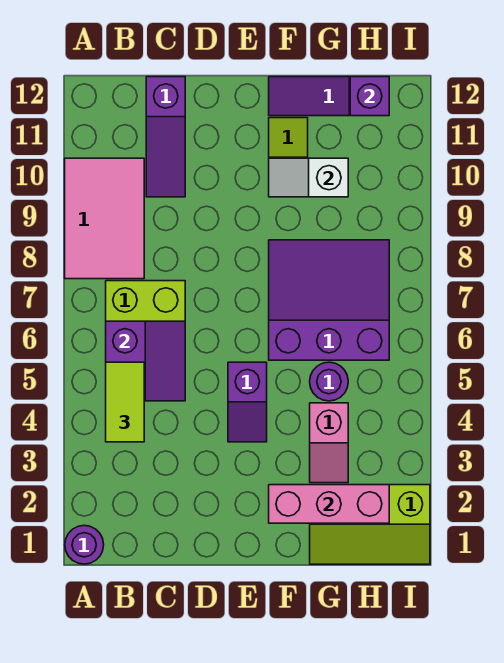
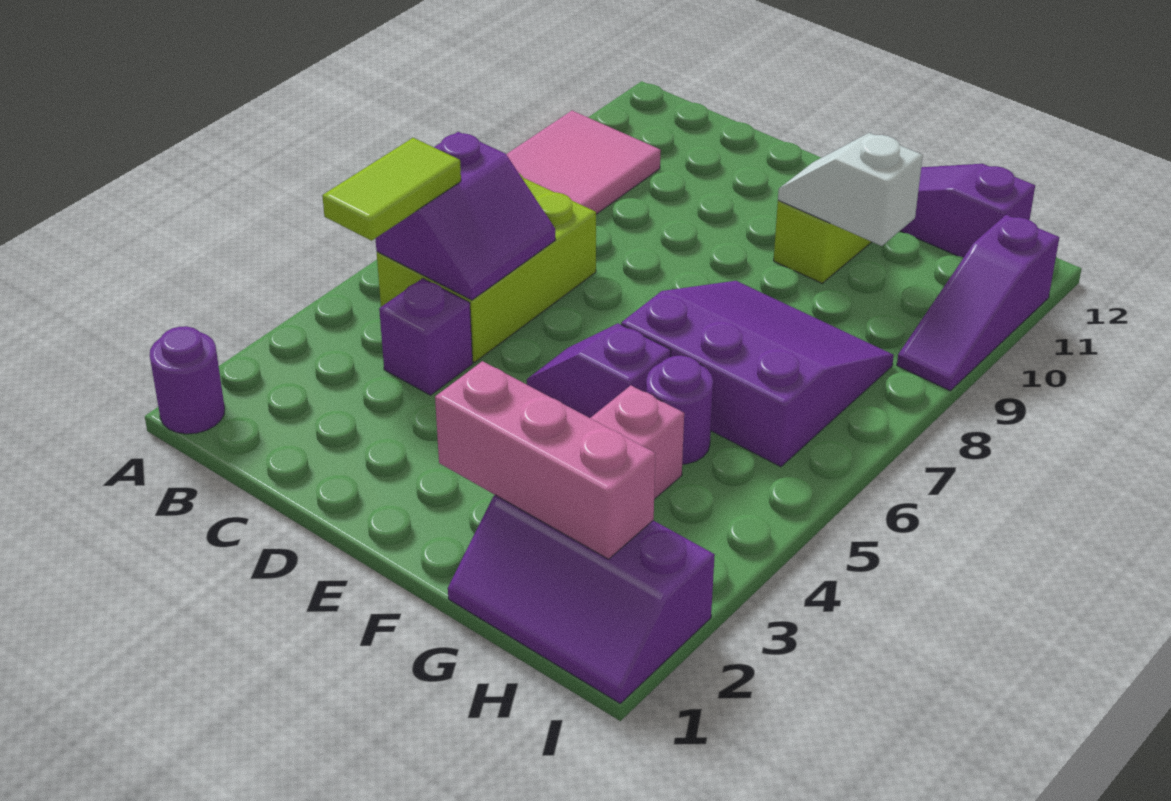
purple 1x3 slope [146,77,185,197] -> purple 1x3 slope moved to [897,215,1059,391]
purple 1x2 slope [228,362,267,442] -> purple 1x2 slope turned to [527,323,671,418]
lime 2x3 slope [310,485,430,564] -> purple 2x3 slope [448,495,715,703]
purple 1x1 brick [350,77,389,116] -> purple 1x1 brick moved to [379,278,473,395]

